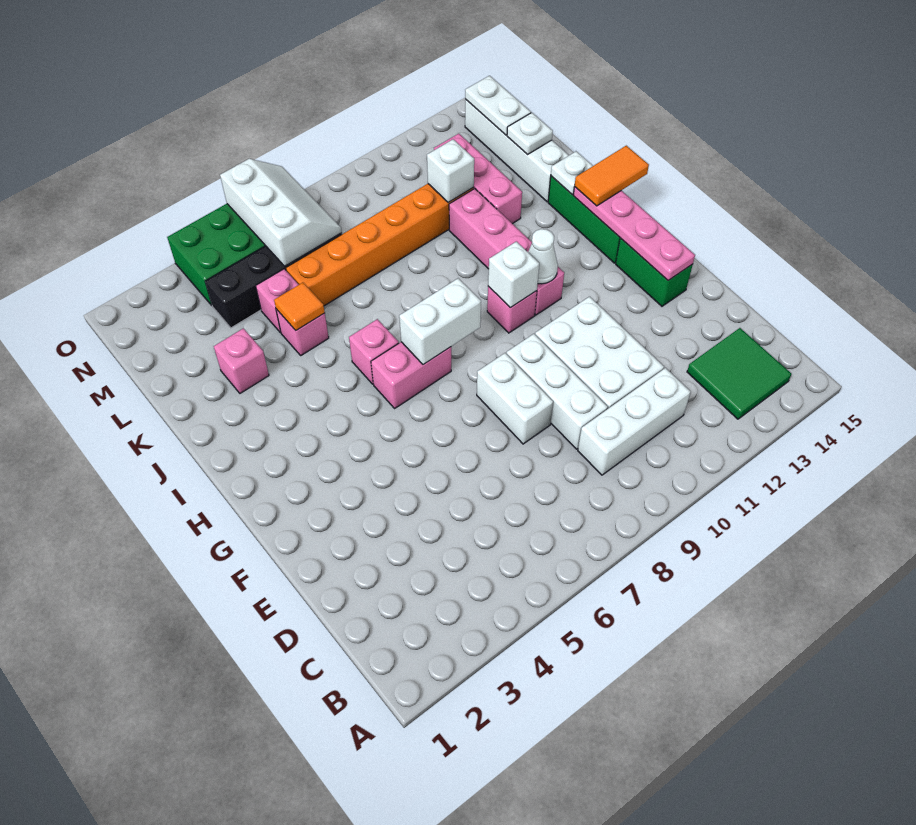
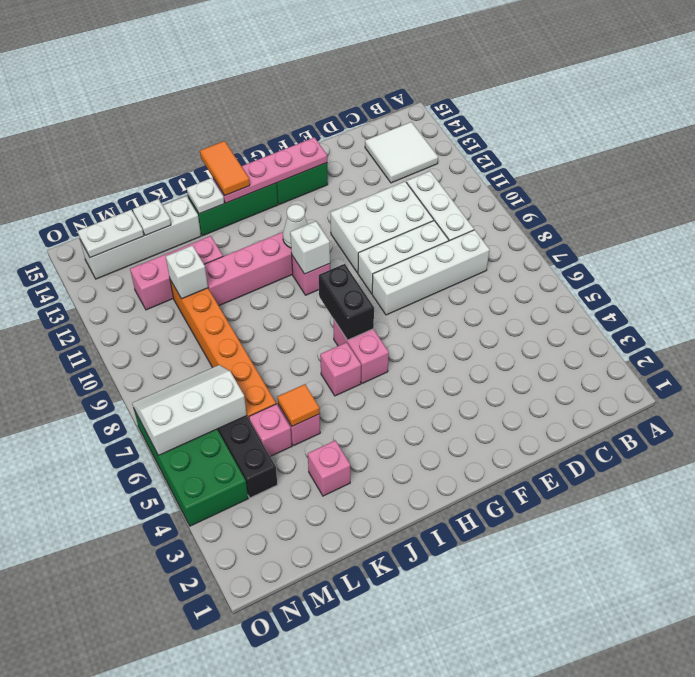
green 2x2 tile [687,328,791,419] -> white 2x2 tile [365,122,438,183]
white 1x2 brick [477,353,553,444] -> white 1x4 brick [372,230,490,315]
white 1x2 brick [399,278,481,365] -> black 1x2 brick [319,264,374,340]

